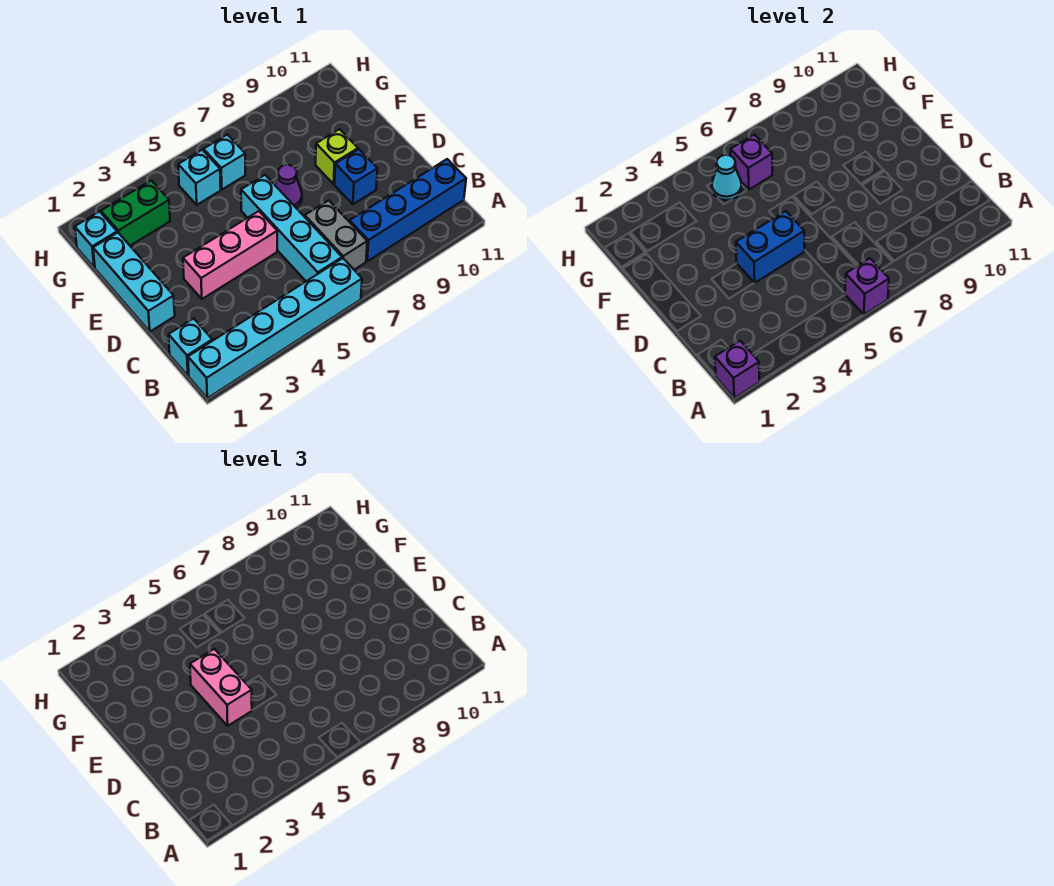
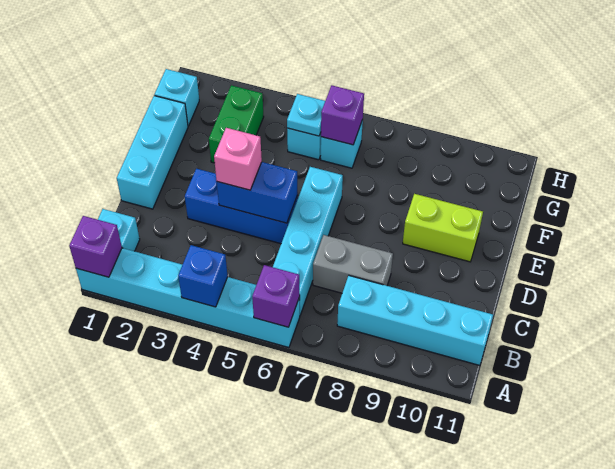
grey 1x2 brick [305,200,367,270] -> grey 1x2 brick turned to [313,235,393,293]
blue 1x4 brick [350,159,466,261] -> cyan 1x4 brick [337,276,493,365]
pink 1x3 brick [183,211,277,299] -> blue 1x3 brick [185,169,298,244]
pink 1x2 brick [190,649,252,726] -> pink 1x1 brick [214,128,262,190]
blue 1x1 brick [335,149,377,204] -> blue 1x1 brick moved to [178,245,228,307]
purple 1x1 cone [275,165,302,207] -> none
lime 1x1 brick [316,129,358,184] -> lime 1x2 brick [403,194,483,262]
green 1x2 brick [101,180,170,246] -> green 1x2 brick turned to [209,85,264,163]
cyan 1x1 cone [712,155,742,200] -> cyan 1x1 plate [287,94,325,136]

